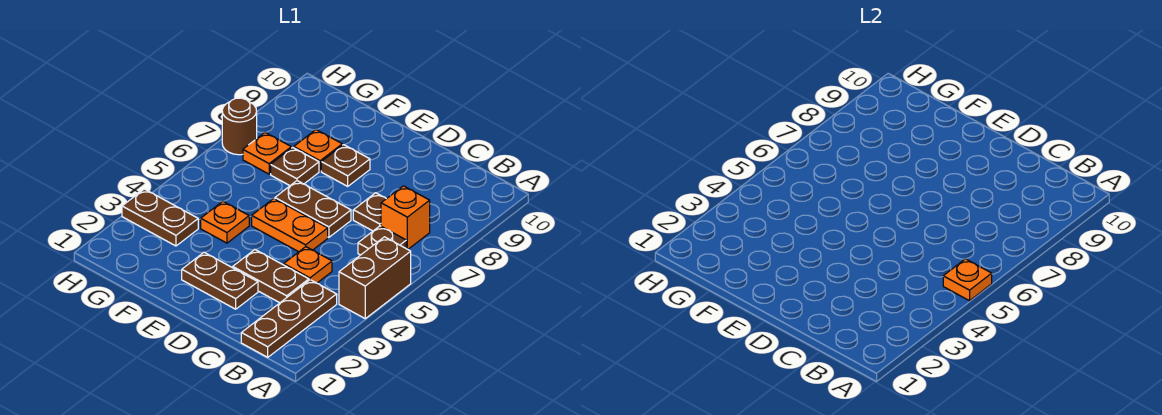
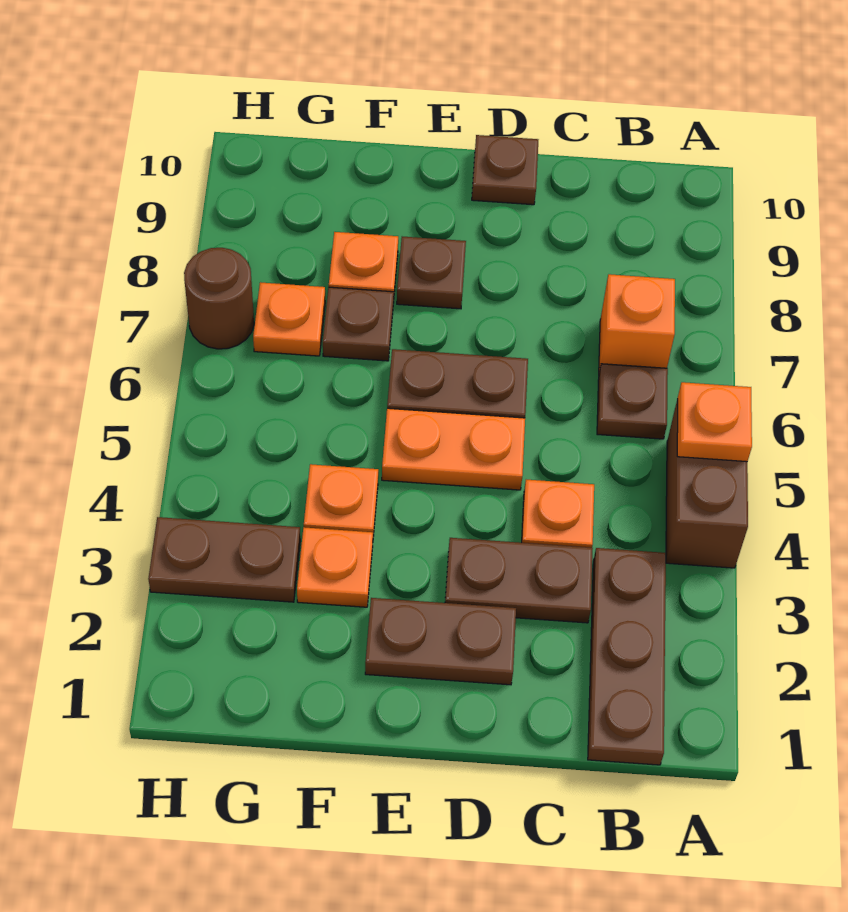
brown 1x1 plate [353,193,386,231] -> brown 1x1 plate moved to [472,135,538,205]
none -> orange 1x1 plate [297,527,373,607]

